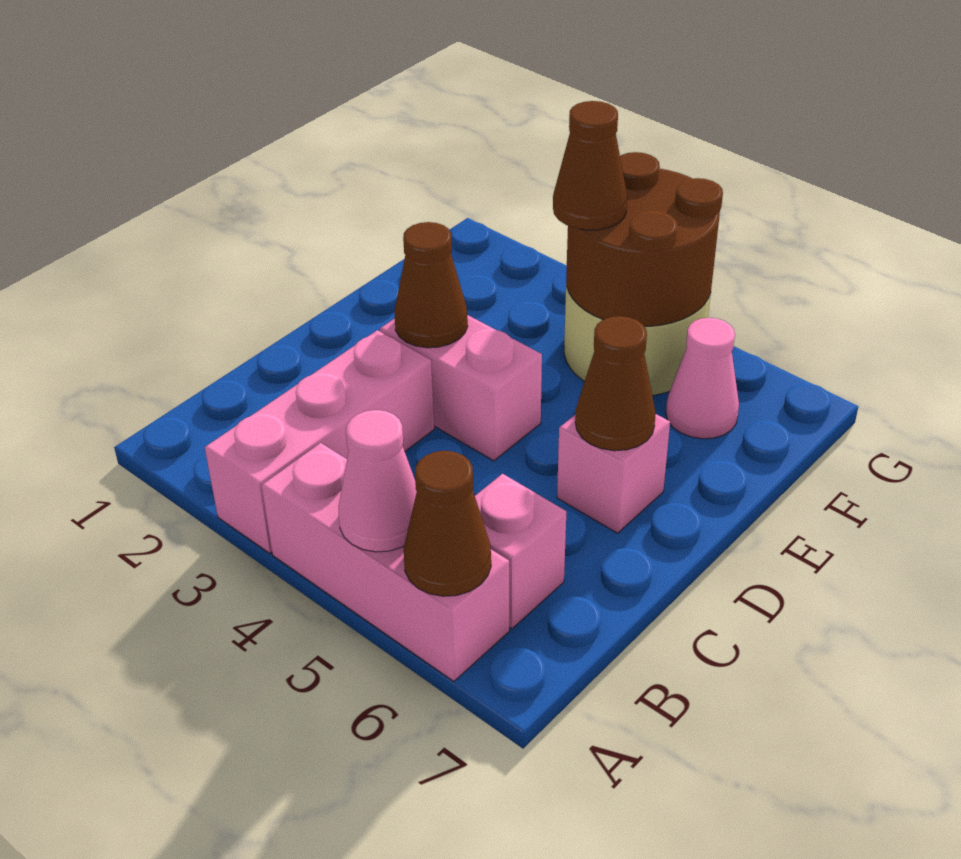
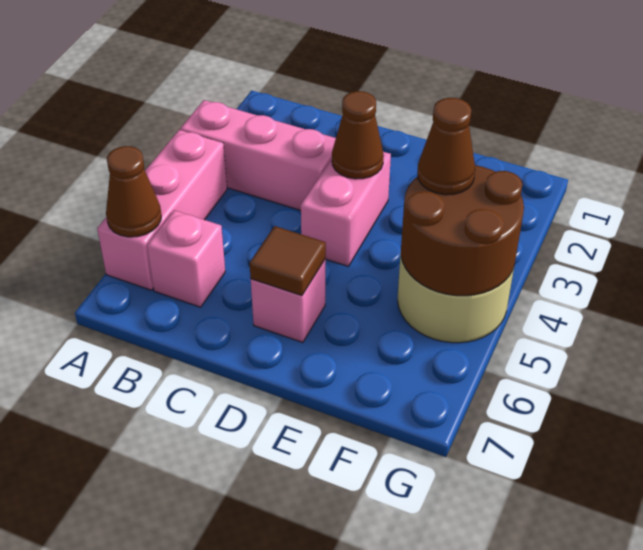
pink 1x1 cone [339,410,417,552] -> none
brown 1x1 cone [575,316,656,451] -> brown 1x1 tile [250,226,326,296]
pink 1x1 cone [666,318,739,439] -> none

